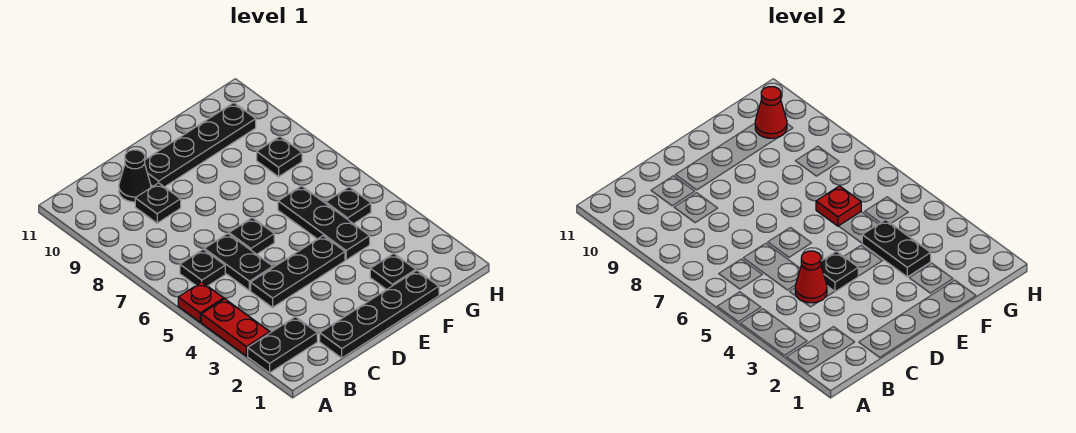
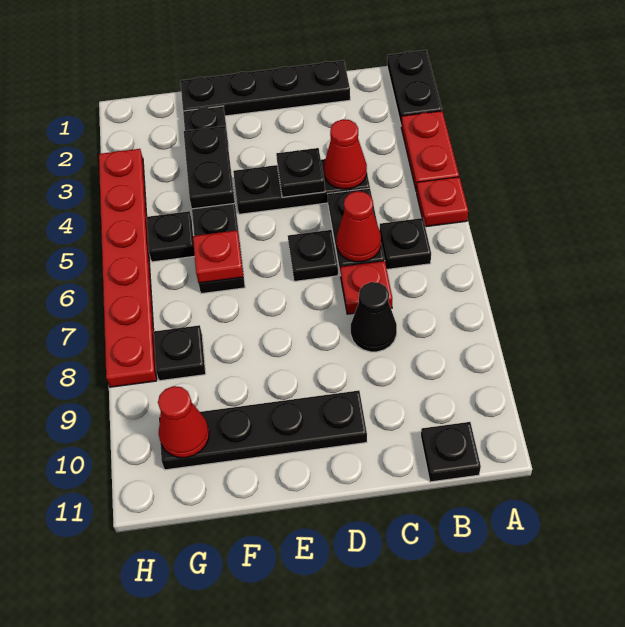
black 1x2 plate [248,317,317,373] -> black 1x2 plate turned to [387,50,442,124]
none -> red 1x1 cone [337,191,381,262]
none -> red 1x1 plate [340,261,392,314]
black 1x1 plate [135,183,181,223] -> black 1x1 plate moved to [421,422,481,482]
black 1x1 cone [119,150,151,202] -> black 1x1 cone moved to [351,282,397,352]
none -> red 1x6 plate [99,149,157,387]

